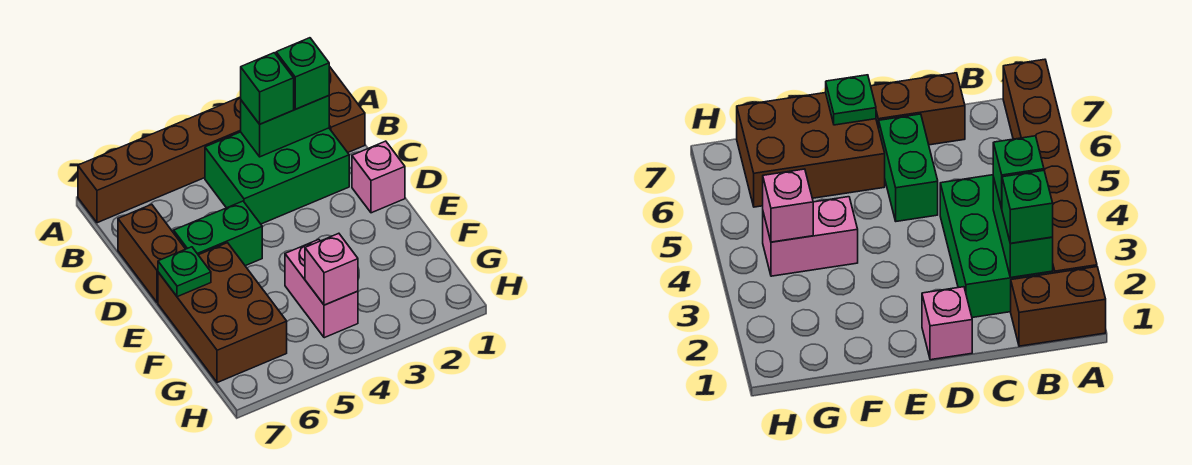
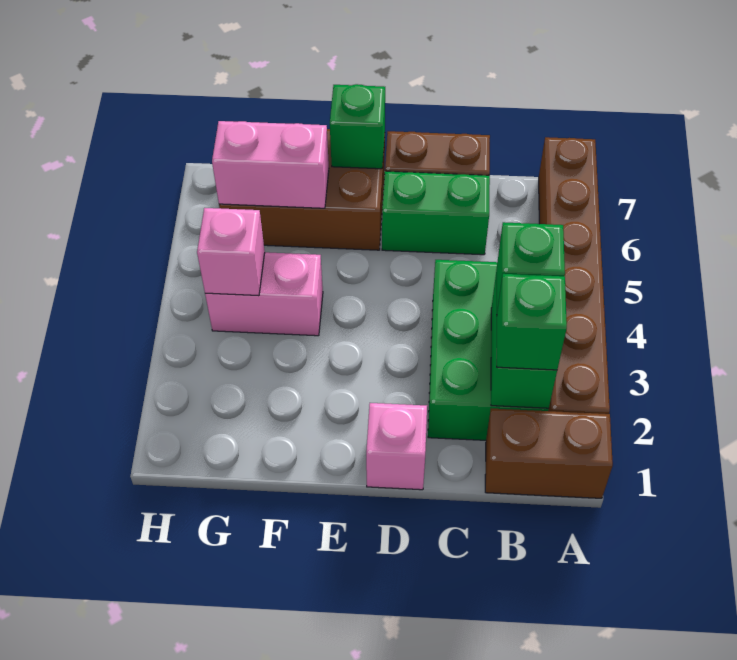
green 1x2 brick [174,201,262,266] -> green 1x2 brick turned to [382,171,490,255]
green 1x1 plate [158,247,211,297] -> green 1x1 brick [330,84,385,169]
none -> pink 1x2 brick [212,121,329,208]

